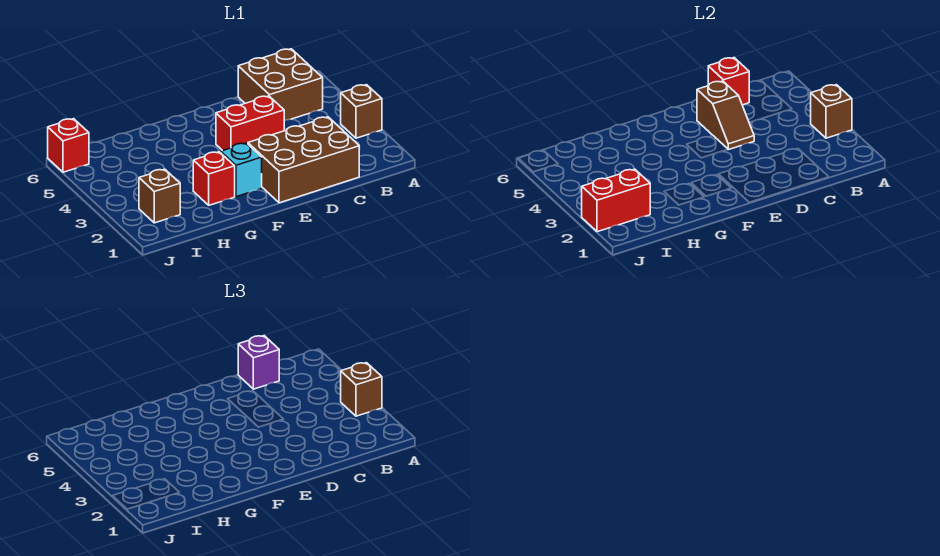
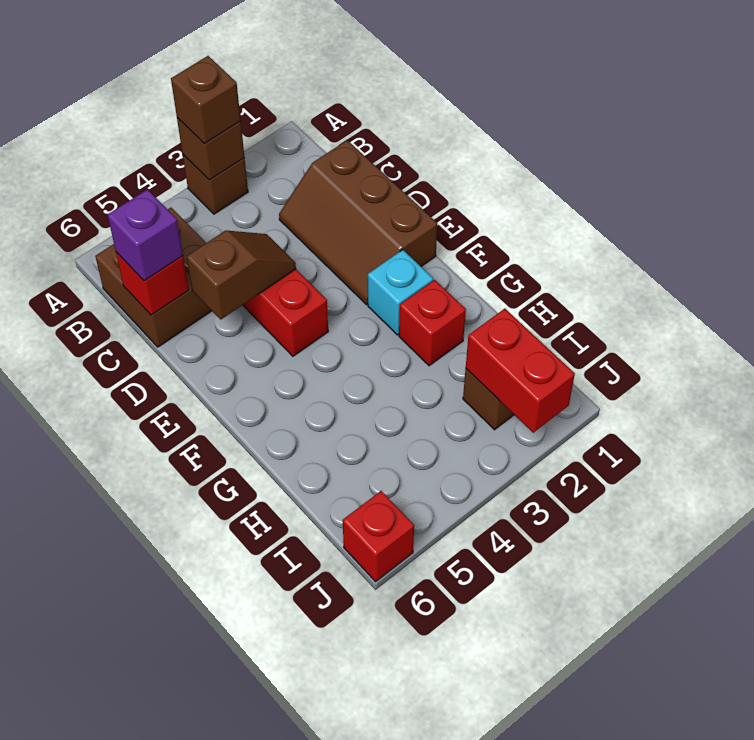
brown 2x3 brick [248,117,359,203] -> brown 2x3 slope [279,140,437,305]

